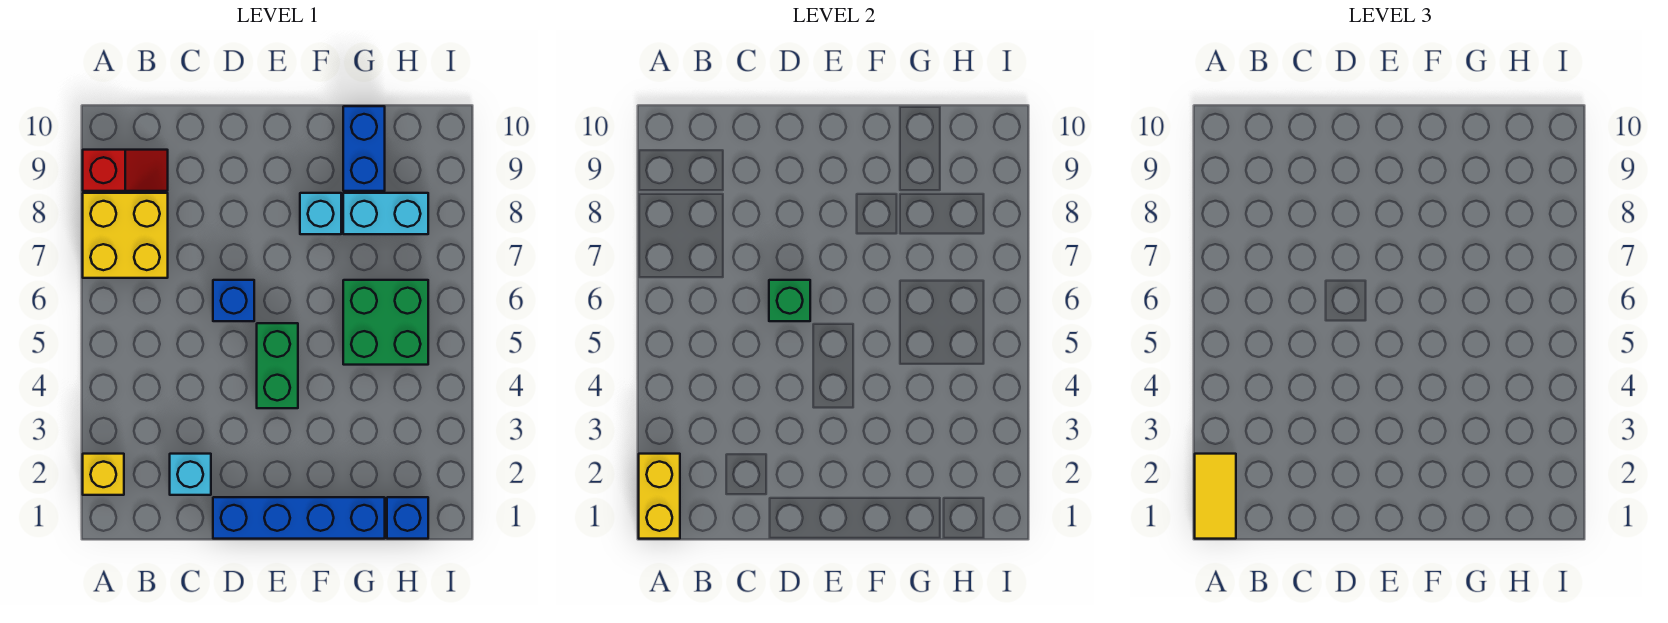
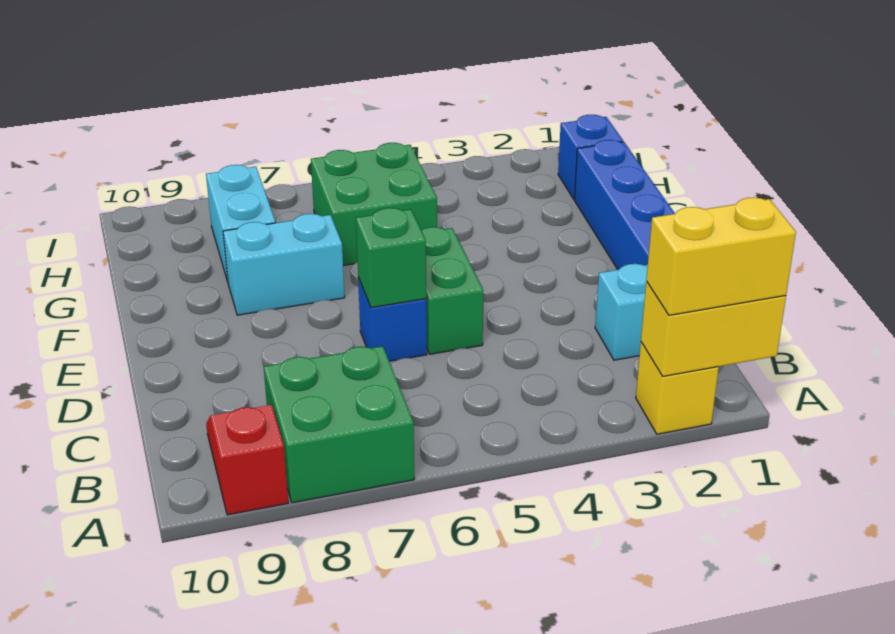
yellow 1x2 tile [1195,454,1236,539] -> yellow 1x2 brick [646,197,796,315]
yellow 2x2 brick [83,193,168,278] -> green 2x2 brick [264,346,414,503]
green 1x2 brick [257,323,298,408] -> green 1x2 brick turned to [421,227,484,354]
cyan 1x1 brick [300,193,341,234] -> cyan 1x2 brick [223,214,345,315]
blue 1x2 brick [343,106,385,191] -> none

